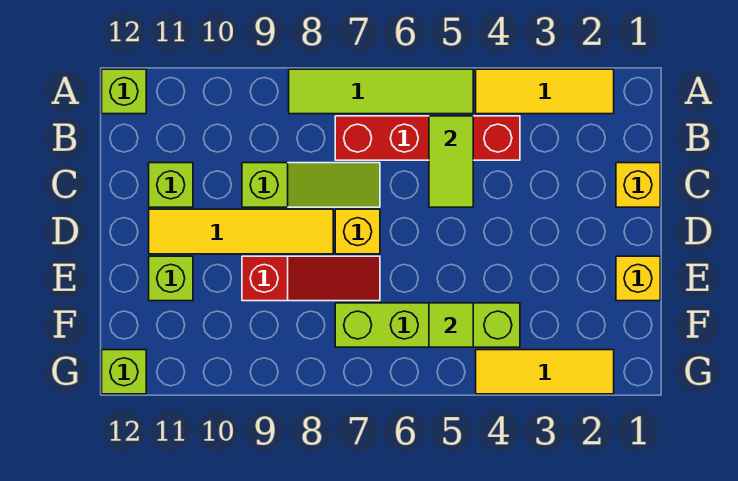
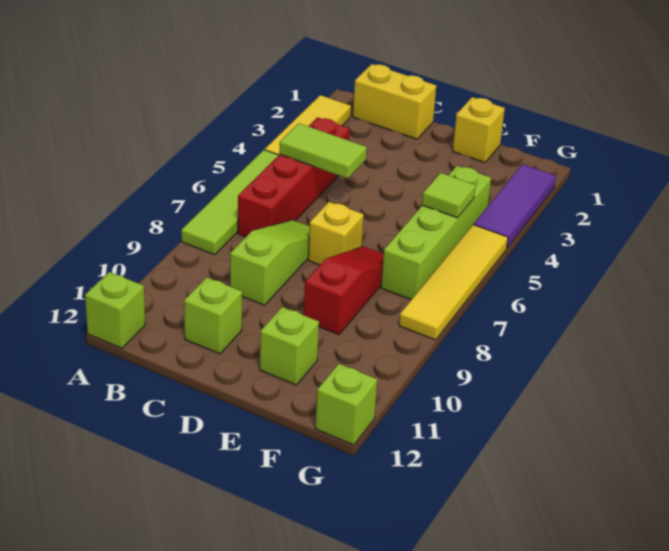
yellow 1x1 brick [616,163,660,207] -> yellow 1x2 brick [353,64,436,139]
yellow 1x4 tile [149,209,333,254] -> yellow 1x4 tile moved to [399,225,508,340]
yellow 1x3 tile [476,350,614,394] -> purple 1x3 tile [474,164,556,248]

